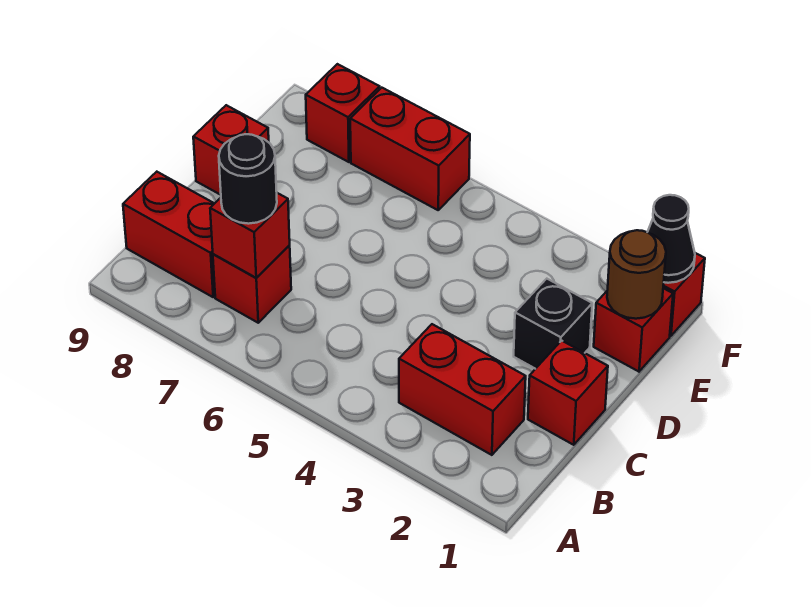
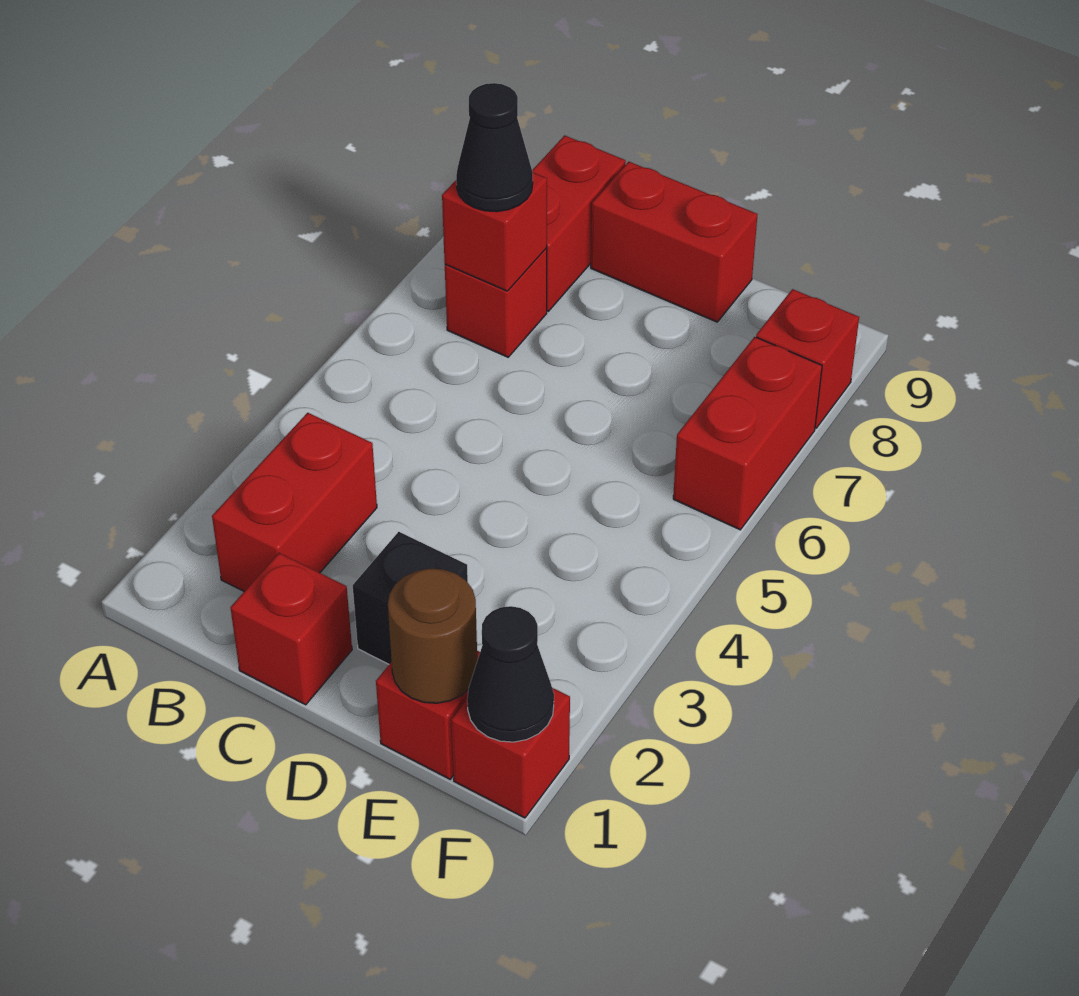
black 1x1 round brick [219,134,277,224] -> black 1x1 cone [456,83,533,212]
red 1x1 brick [193,105,269,195] -> red 1x2 brick [591,162,758,322]

